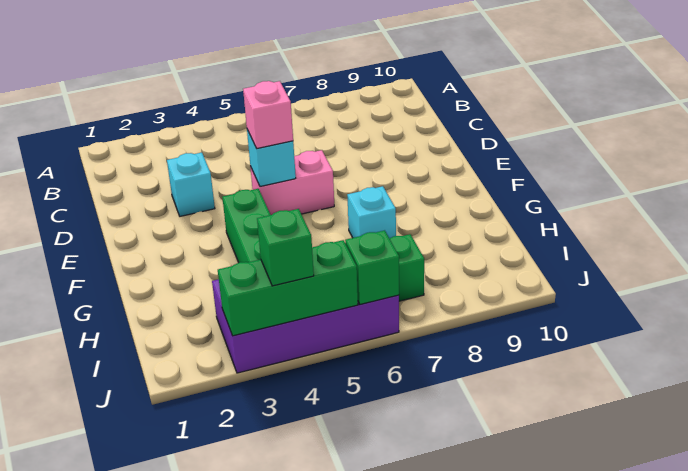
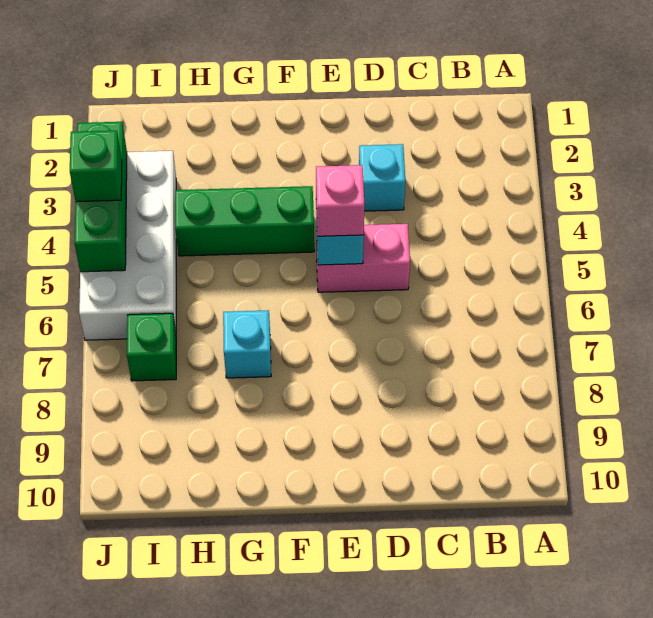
pink 1x2 brick [250,150,334,215] -> pink 1x2 brick turned to [316,224,410,292]
purple 2x4 brick [212,279,399,373] -> white 2x4 brick [79,151,176,340]
green 1x1 brick [345,230,399,304] -> none

